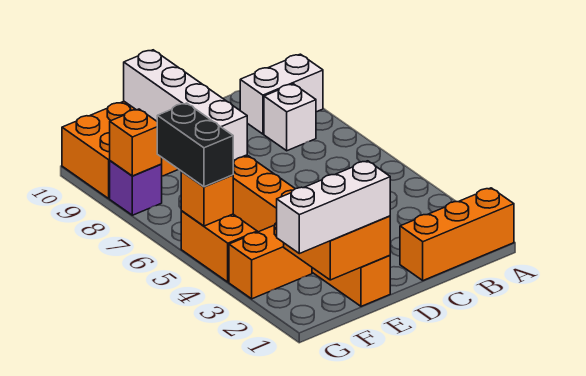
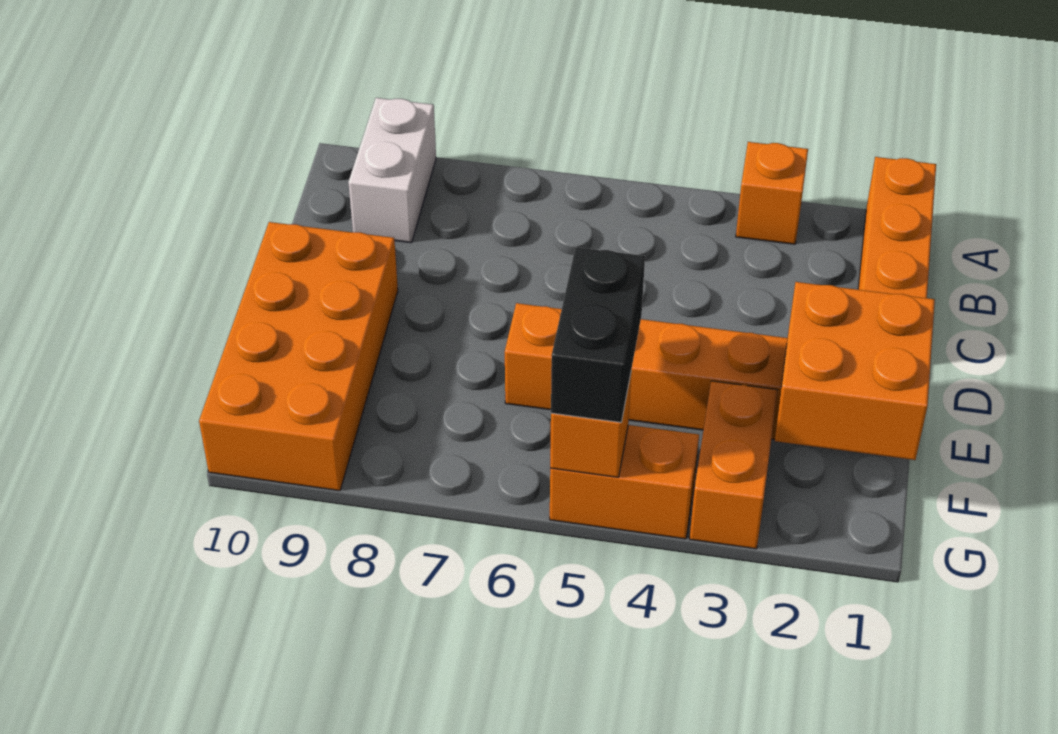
white 1x1 brick [264,84,316,151] -> none
white 1x3 brick [277,161,390,254] -> none
white 1x4 brick [124,50,247,161] -> none
black 1x2 brick [157,103,233,187] -> black 1x2 brick turned to [551,247,645,423]
purple 1x1 brick [110,161,162,215] -> none
orange 1x1 brick [110,109,162,176] -> orange 1x1 brick moved to [736,142,808,244]

